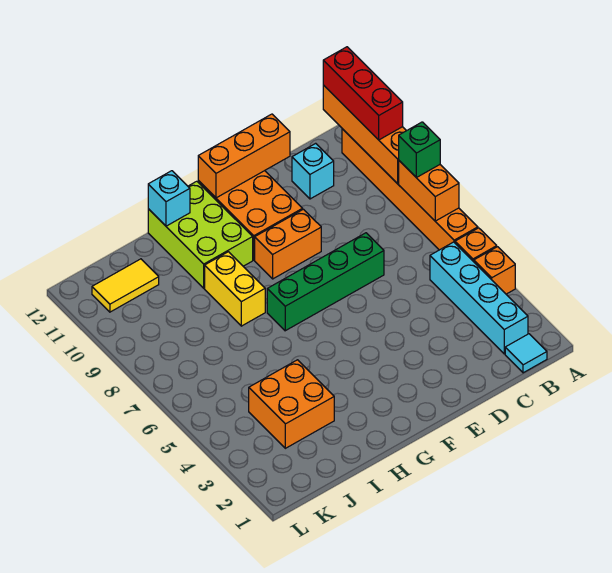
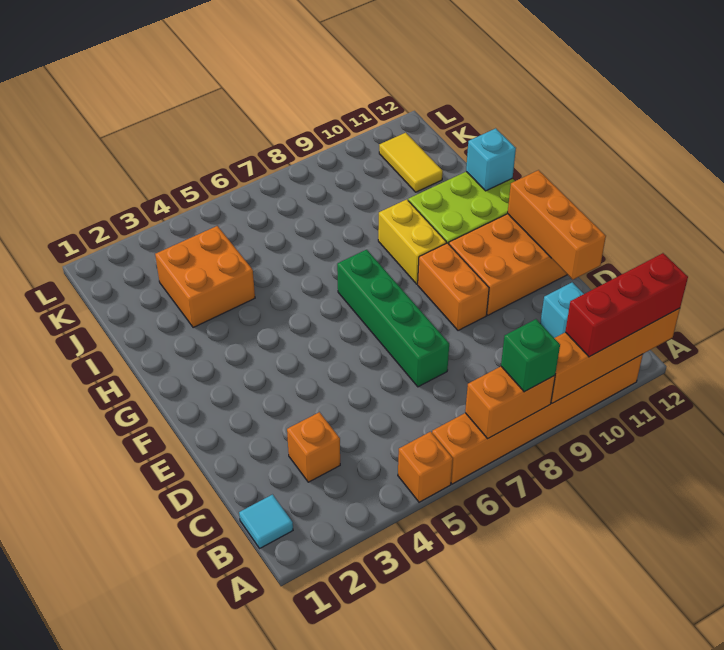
orange 1x1 brick [474,247,515,294] -> orange 1x1 brick moved to [287,412,340,482]
cyan 1x4 brick [430,242,528,354] -> none
yellow 1x2 brick [205,252,265,326] -> yellow 1x2 brick turned to [378,199,446,284]

